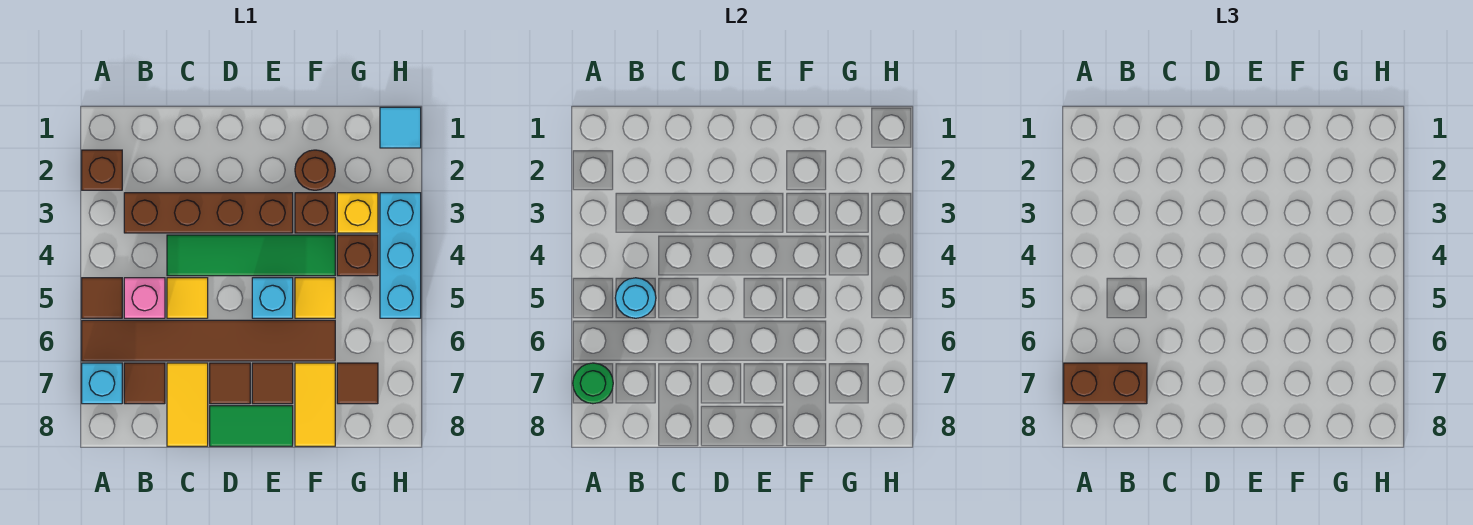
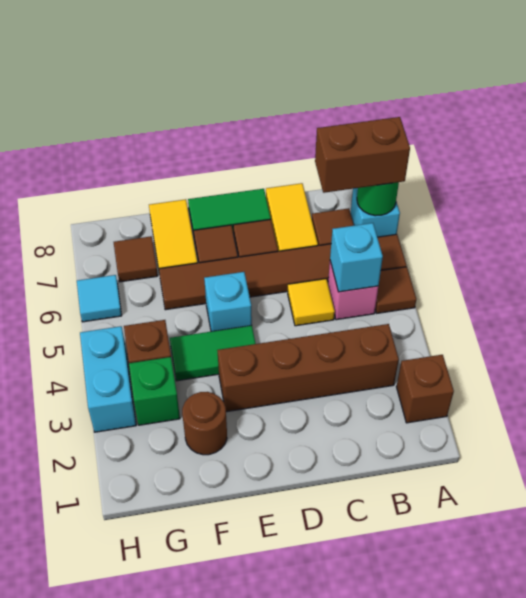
cyan 1x1 round brick [615,278,656,318] -> cyan 1x1 brick [330,223,383,292]
green 1x4 tile [167,235,335,276] -> green 1x2 tile [170,325,256,381]
brown 1x1 brick [295,193,335,233] -> none
yellow 1x1 tile [295,278,335,318] -> none
yellow 1x1 brick [337,193,378,233] -> green 1x1 brick [129,357,180,425]
cyan 1x1 tile [380,107,421,148] -> cyan 1x1 tile moved to [77,275,122,322]
cyan 1x3 brick [380,193,421,318] -> cyan 1x2 brick [80,326,136,432]

